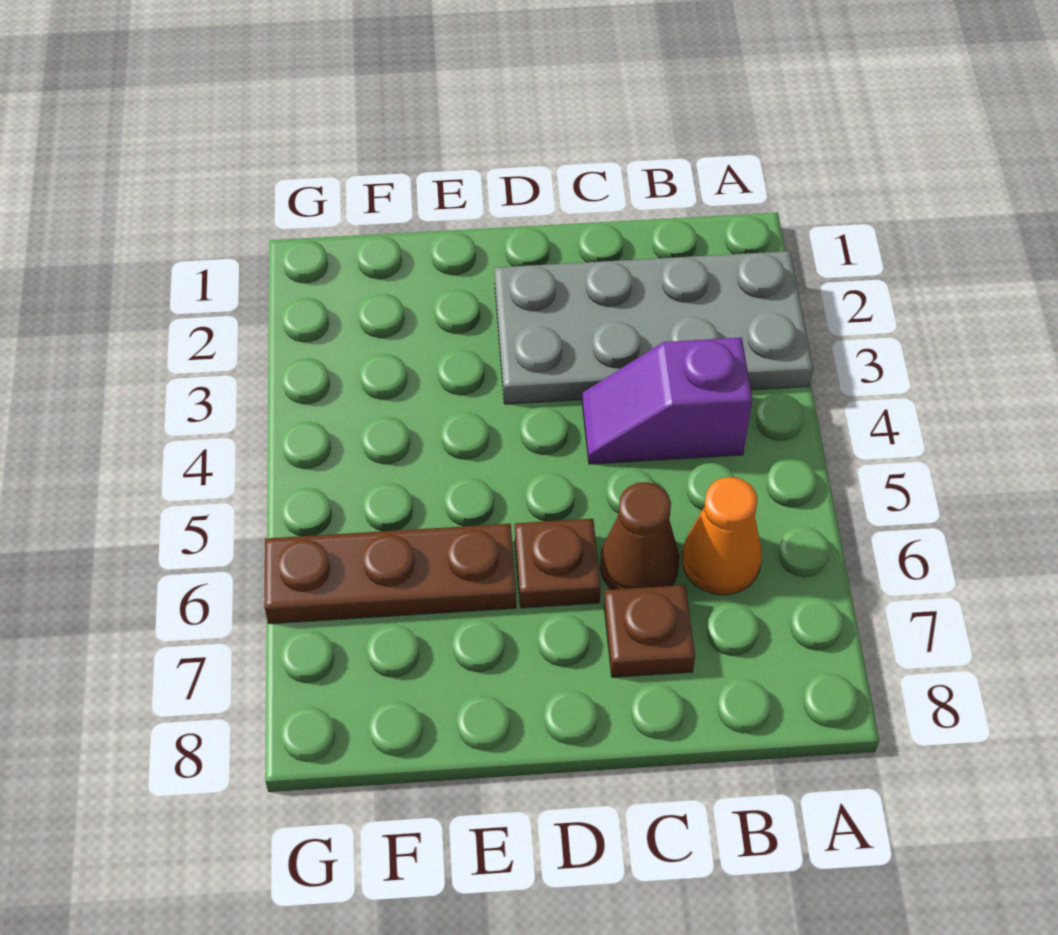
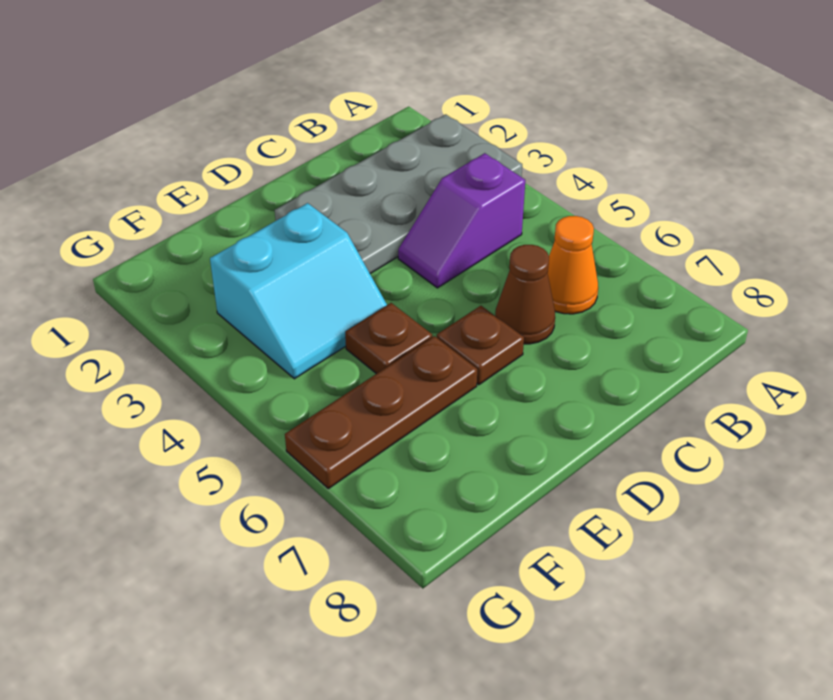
brown 1x1 plate [604,585,695,677] -> brown 1x1 plate moved to [345,303,432,374]
none -> cyan 2x2 slope [210,203,387,379]

